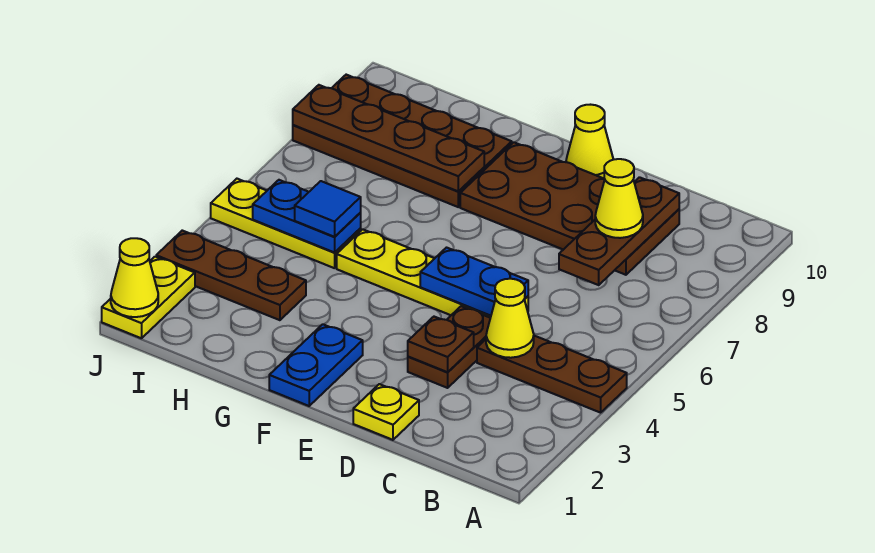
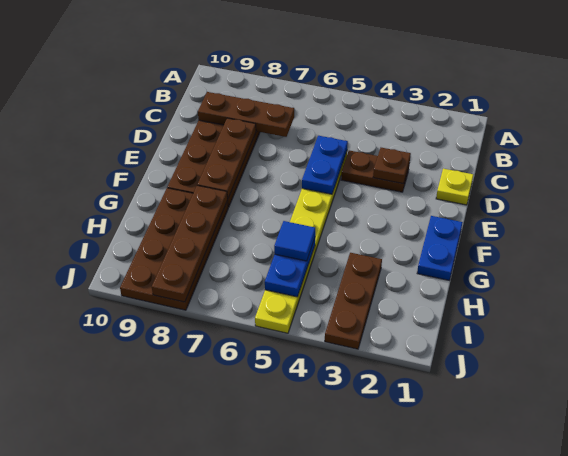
brown 1x3 plate [477,336,627,413] -> brown 1x3 plate moved to [197,118,256,199]
yellow 1x1 cone [486,279,534,358] -> none
yellow 1x1 cone [595,159,643,238] -> none
yellow 1x1 cone [566,105,613,178] -> none
blue 1x2 plate [269,324,363,406] -> blue 1x2 plate turned to [417,216,462,280]
yellow 1x2 plate [102,257,195,338] -> none
yellow 1x1 cone [111,238,158,317] -> none

